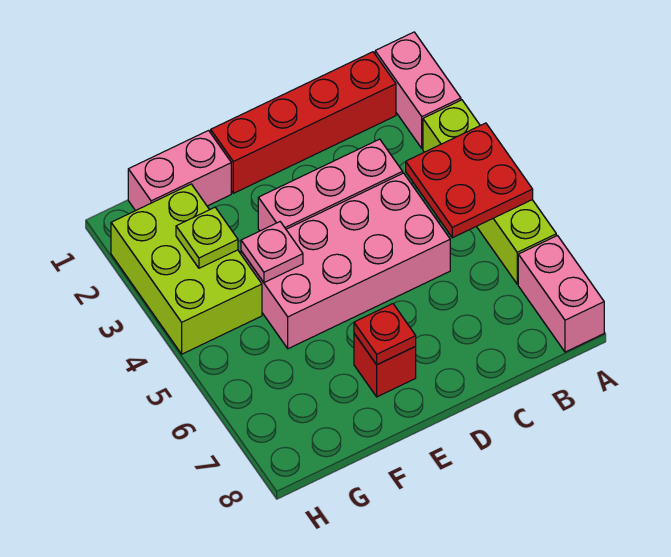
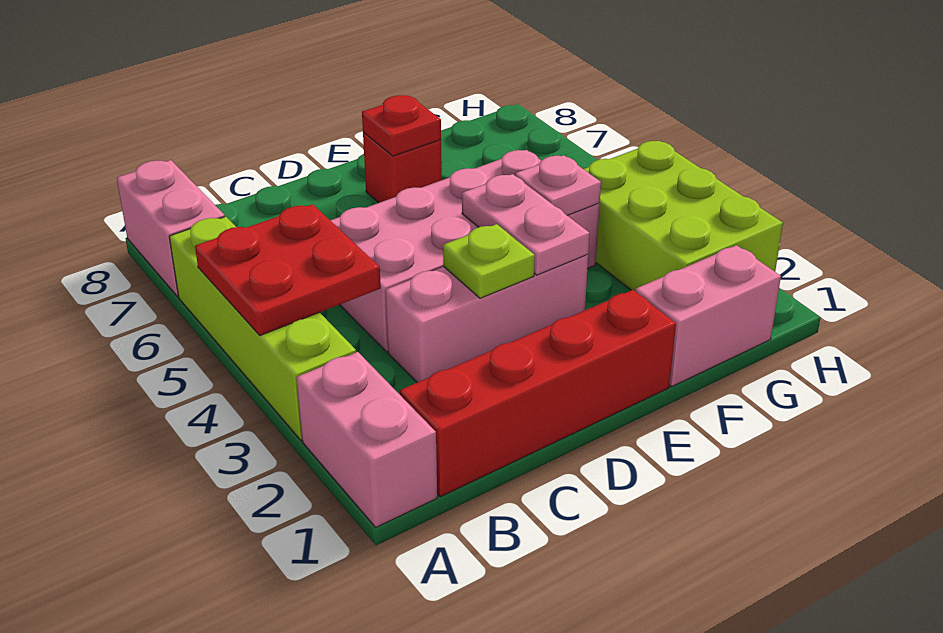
none -> pink 1x2 plate [462,174,590,275]
lime 1x1 plate [176,207,238,268] -> lime 1x1 plate moved to [443,224,535,298]

